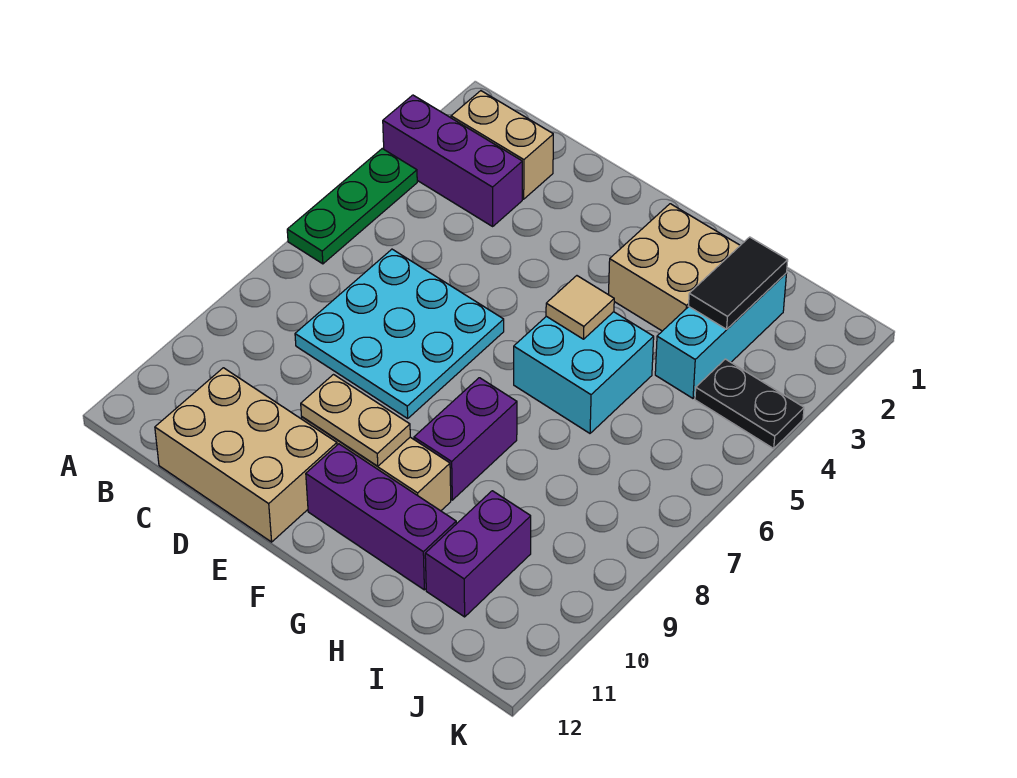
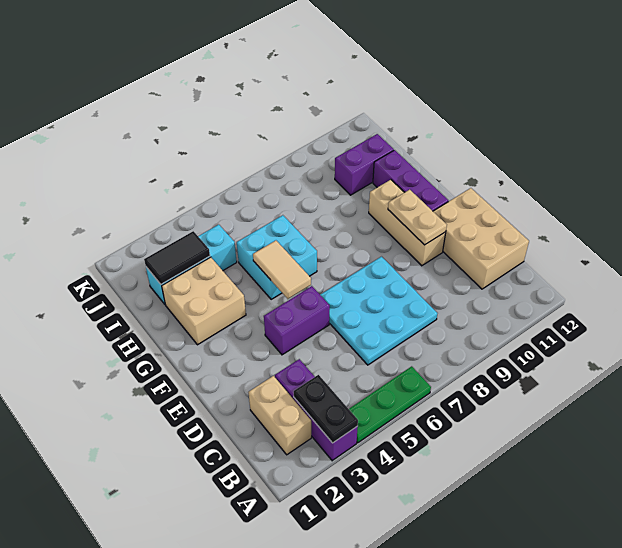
tan 1x1 tile [546,276,614,339] -> tan 1x2 tile [253,241,311,299]
purple 1x2 brick [414,378,517,500] -> purple 1x2 brick moved to [264,286,330,355]
black 1x2 plate [695,359,804,448] -> black 1x2 plate moved to [294,375,358,443]

